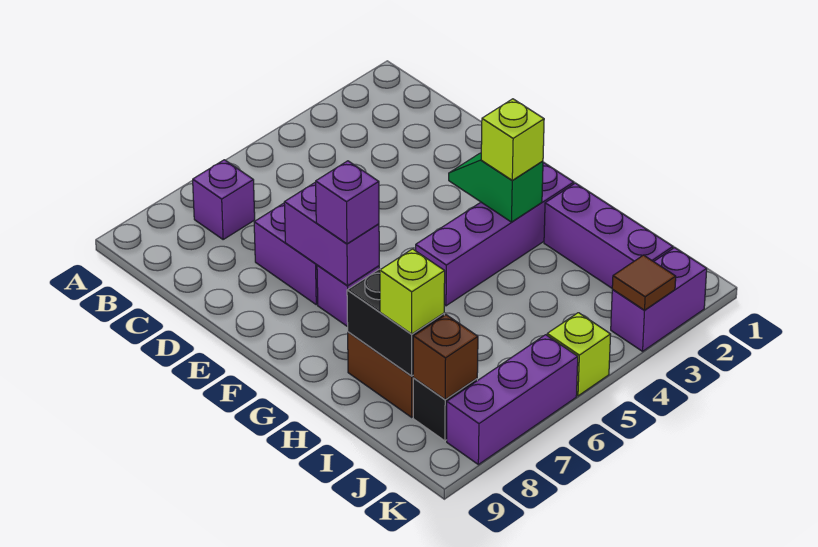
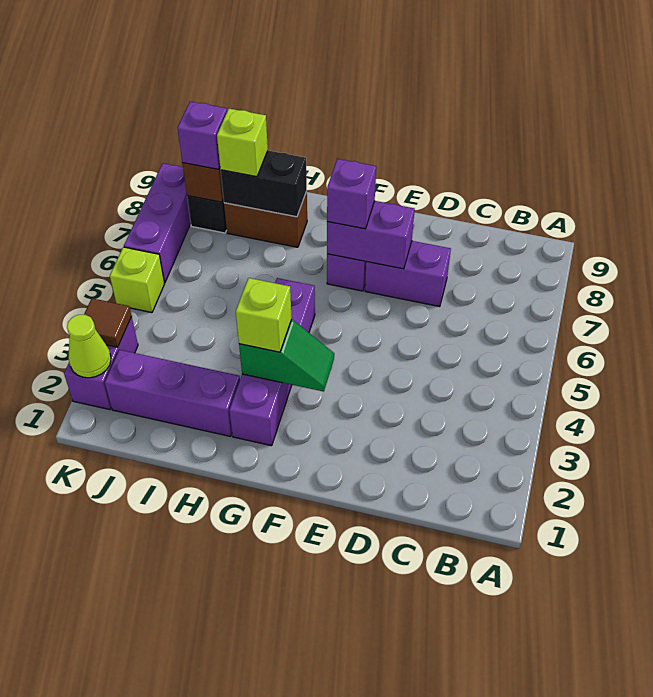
purple 1x1 brick [193,160,255,239] -> purple 1x1 brick moved to [178,102,227,169]
none -> lime 1x1 cone [67,315,111,378]

